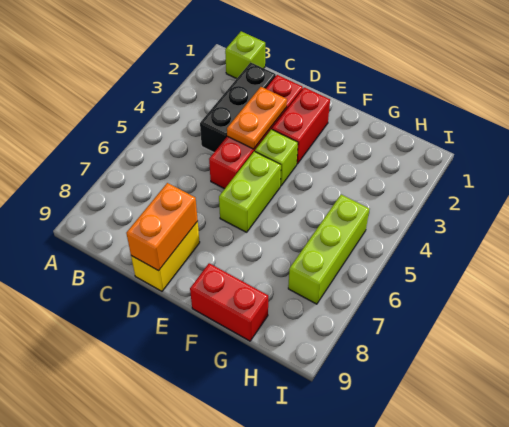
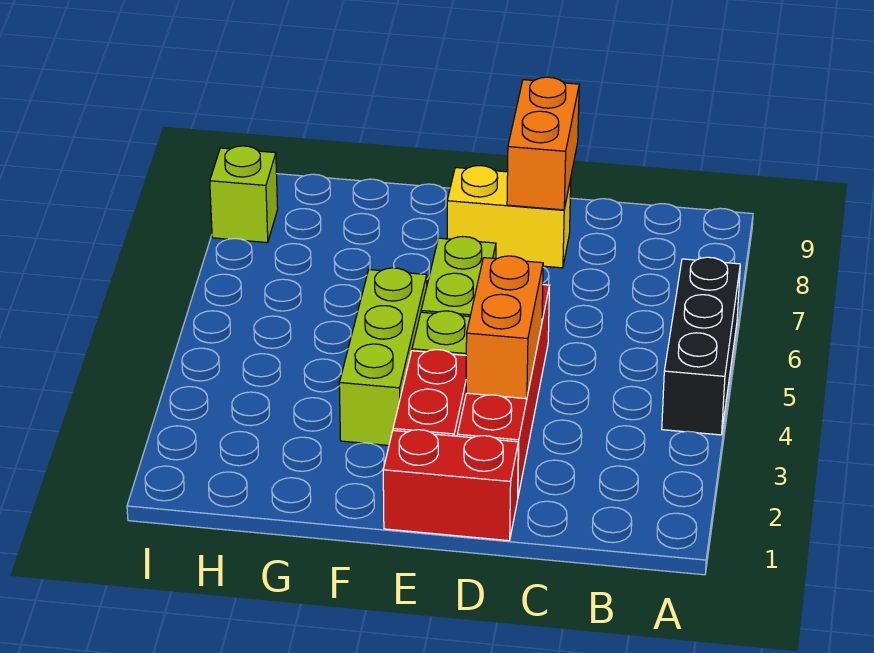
lime 1x1 brick [225,31,265,79] -> lime 1x1 brick moved to [210,146,278,243]
black 1x3 brick [200,62,276,152] -> black 1x3 brick moved to [662,257,740,435]
orange 1x2 plate [227,87,287,149] -> orange 1x2 brick [466,256,543,399]
yellow 1x2 brick [131,221,200,291] -> yellow 1x2 brick turned to [447,166,571,268]
red 1x2 brick [190,263,268,341] -> red 1x2 brick moved to [383,430,518,541]
lime 1x3 brick [288,194,369,304] -> lime 1x3 brick moved to [339,268,427,445]

